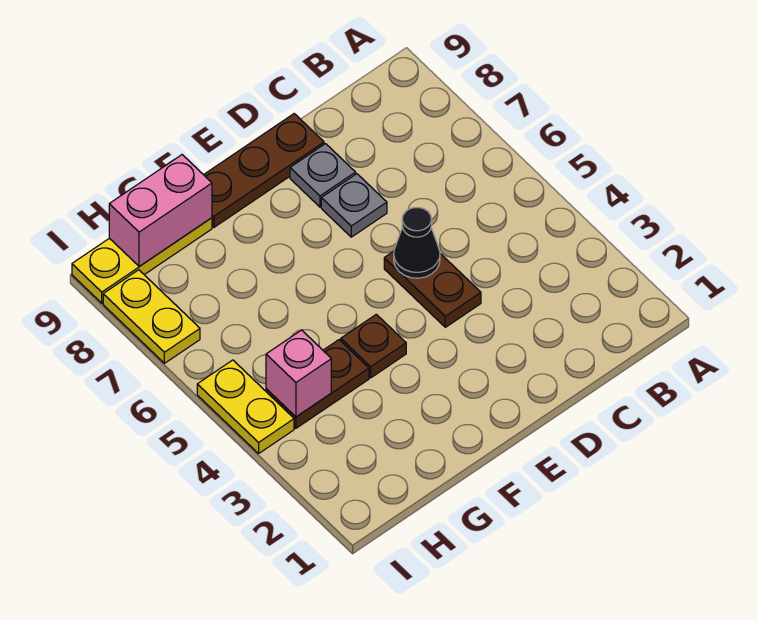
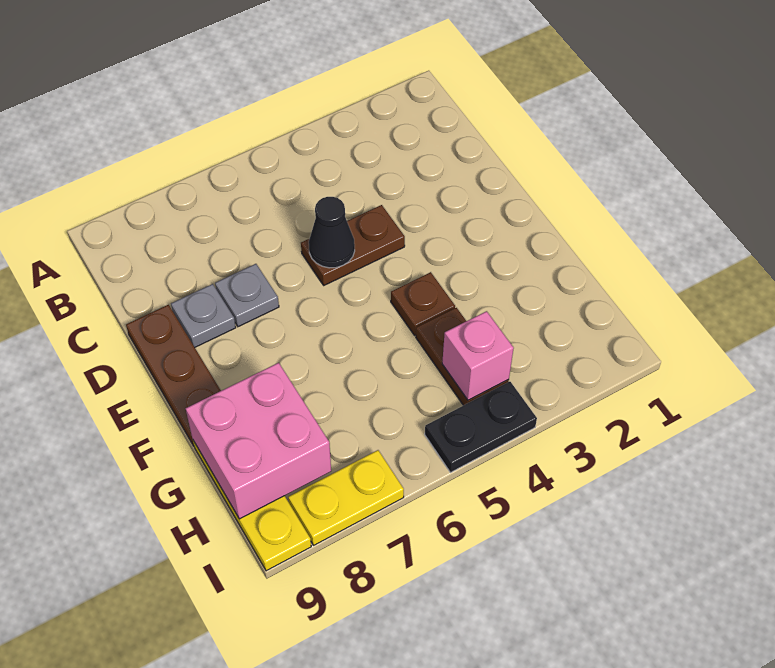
pink 1x2 brick [109,155,212,266] -> pink 2x2 brick [186,363,331,519]
yellow 1x2 plate [197,360,294,453] -> black 1x2 plate [425,382,537,473]

